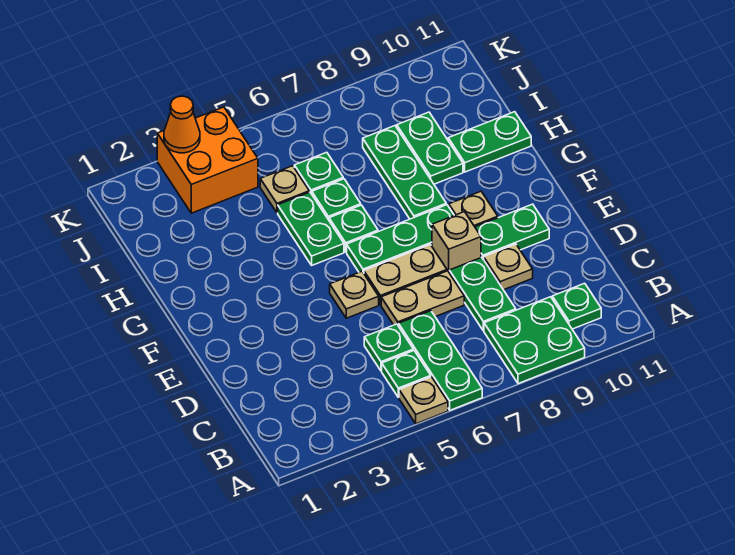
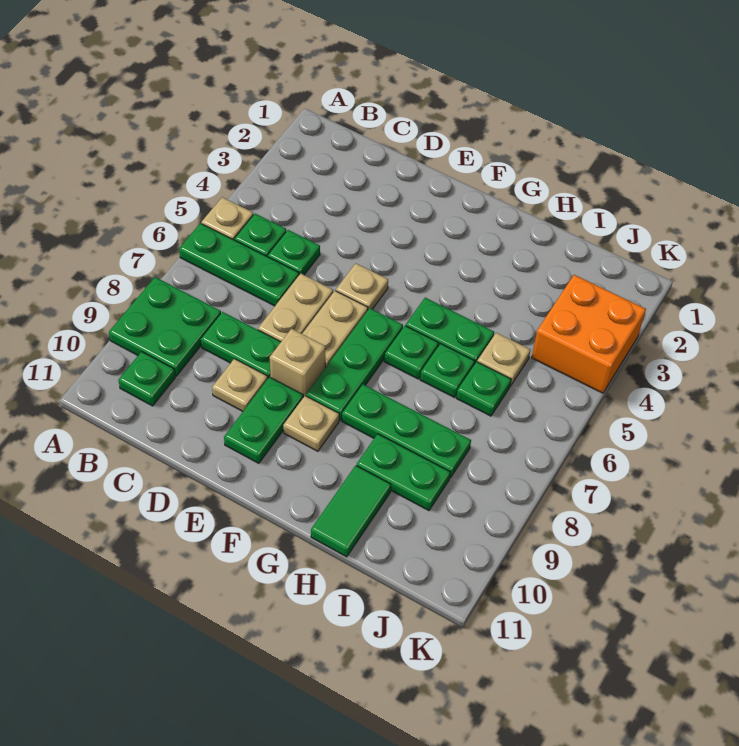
green 1x2 plate [448,112,531,172] -> green 1x2 tile [311,465,391,557]
orange 1x1 cone [164,96,200,153] -> none

